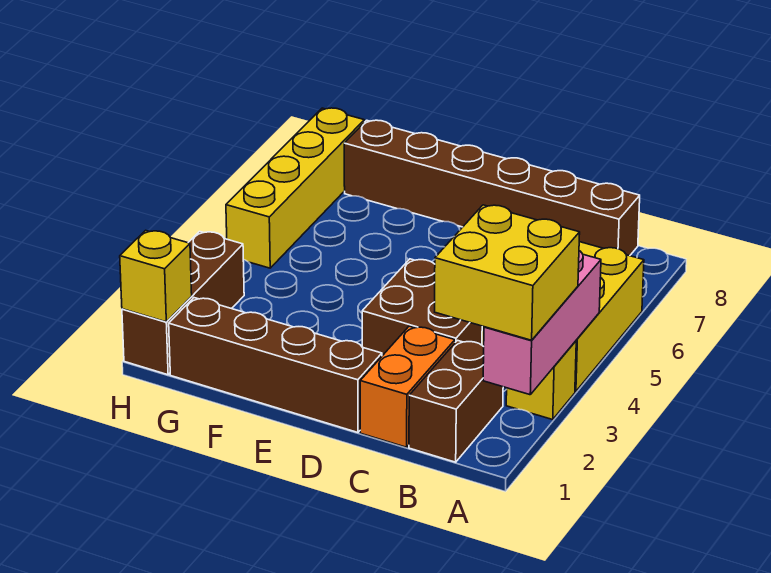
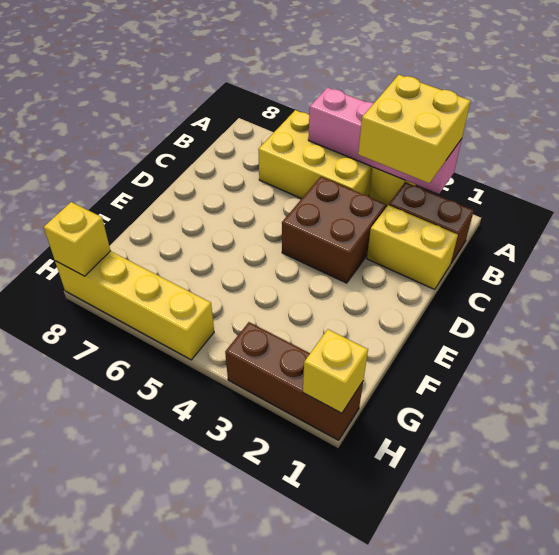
pink 1x3 brick [483,251,601,395] -> pink 1x4 brick [308,87,462,194]
brown 1x6 brick [344,120,640,256] -> none
orange 1x2 brick [360,326,455,447] -> yellow 1x2 brick [367,205,458,289]
brown 1x4 brick [169,298,382,432] -> none
none -> yellow 1x1 brick [44,202,110,276]

